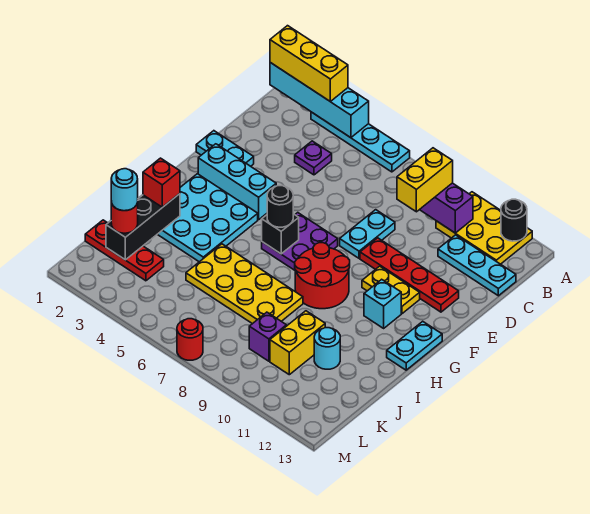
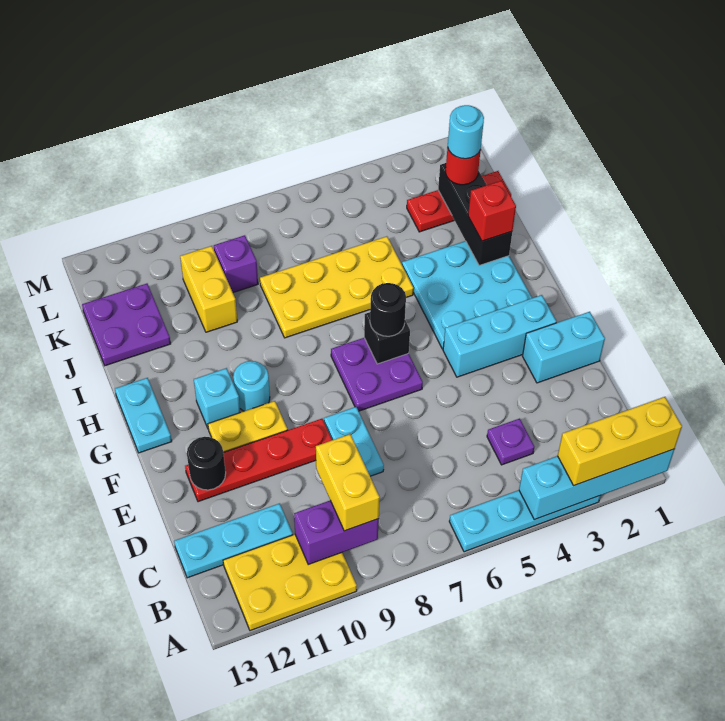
black 1x1 round brick [501,199,527,241] -> black 1x1 round brick moved to [187,437,226,490]
cyan 1x2 plate [196,131,254,166] -> cyan 1x2 brick [523,312,605,383]
red 2x2 round brick [295,243,350,309] -> none
cyan 1x1 round brick [314,328,340,369] -> cyan 1x1 round brick moved to [233,361,270,411]
none -> purple 2x2 plate [82,284,171,366]
red 1x1 round brick [177,319,203,360] -> none

